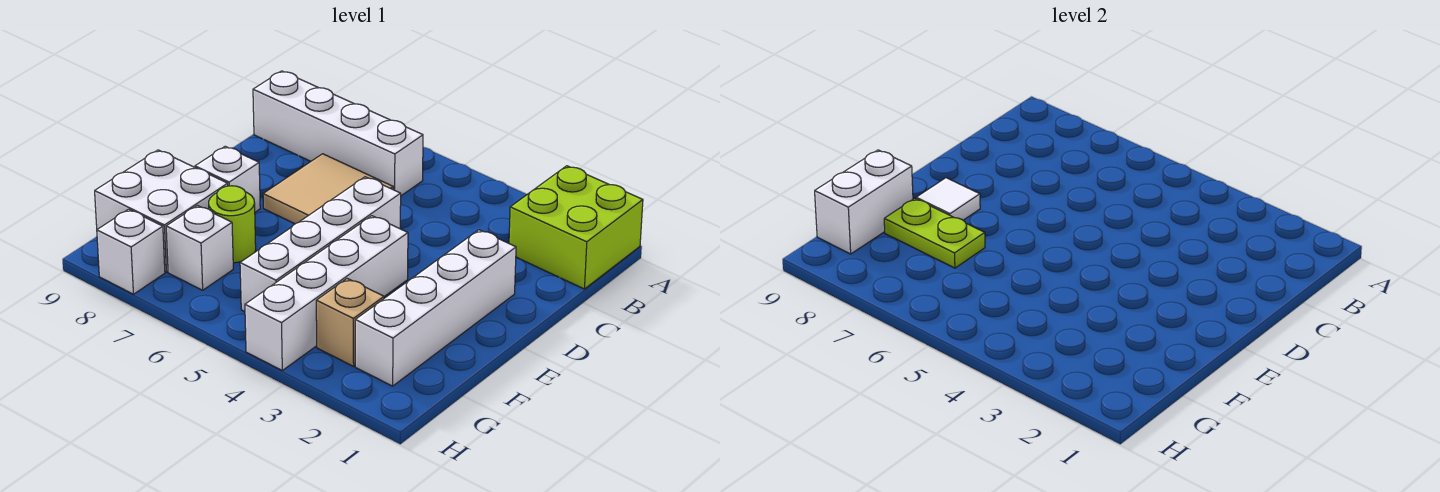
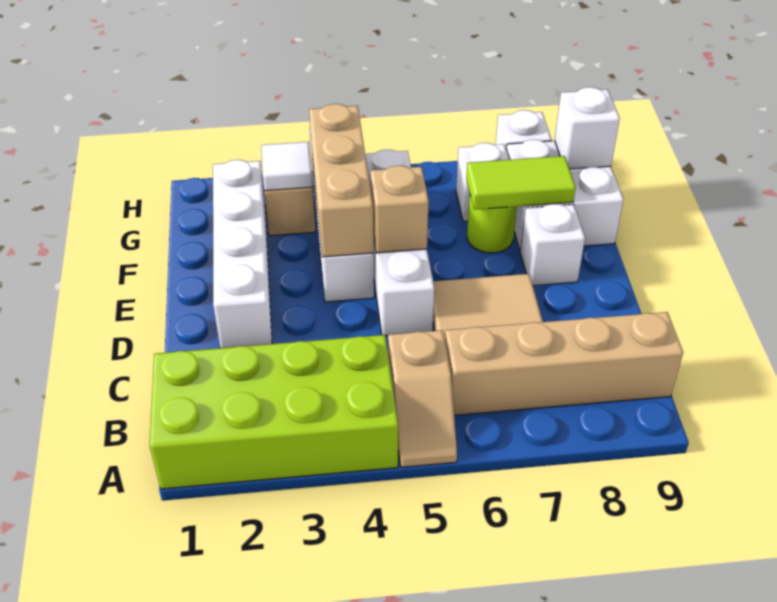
lime 2x2 brick [509,166,643,289] -> lime 2x4 brick [150,335,398,489]
none -> tan 1x2 slope [388,330,457,467]
white 1x4 brick [253,71,423,196] -> tan 1x4 brick [445,312,683,415]
none -> tan 1x3 brick [309,104,373,257]
none -> tan 1x1 brick [370,166,429,253]
white 1x1 tile [916,178,980,220] -> white 1x1 tile moved to [261,142,313,191]
lime 1x2 plate [884,198,985,268] -> lime 1x2 tile [466,156,576,210]
white 1x2 brick [815,150,913,254] -> white 1x1 brick [555,87,620,169]

